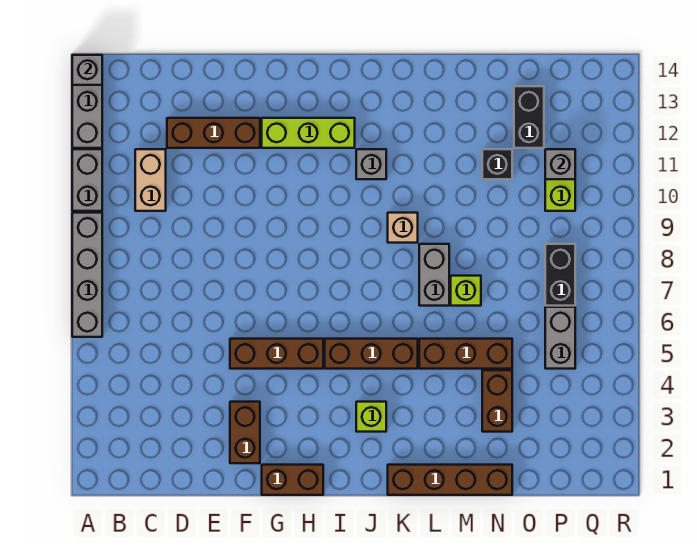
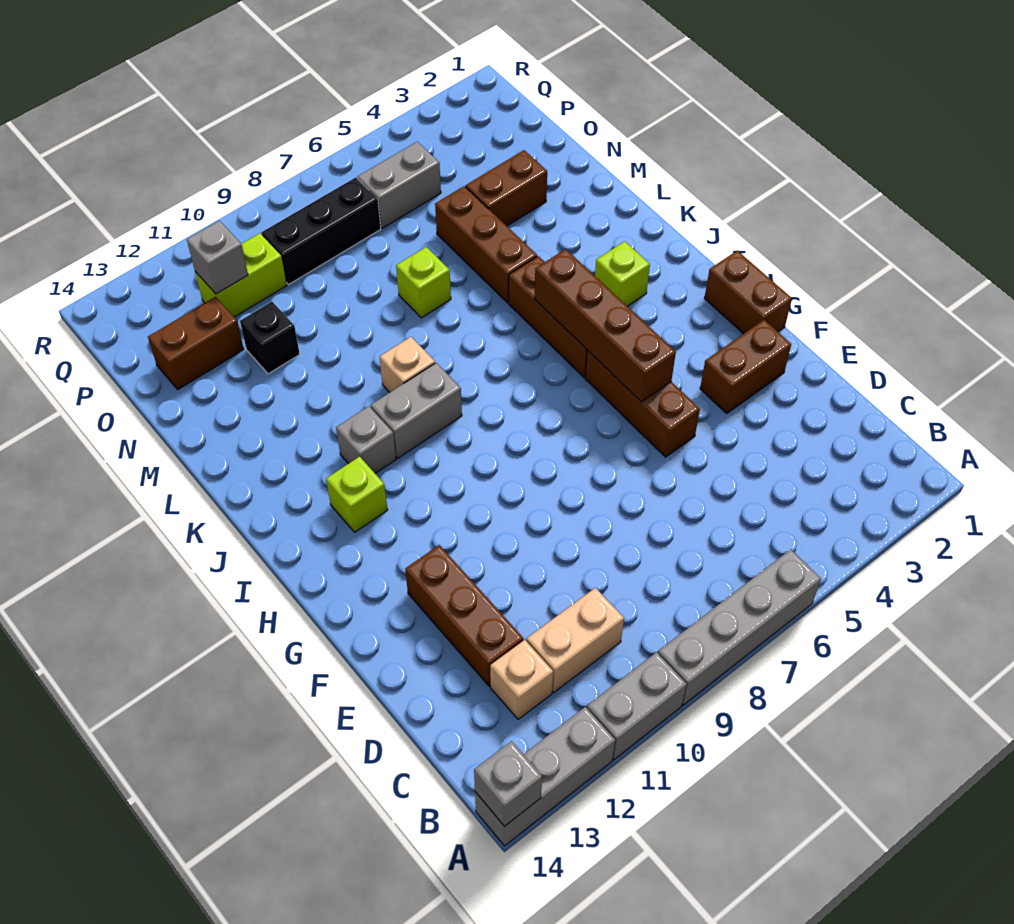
none -> tan 1x1 brick [490,640,553,719]
lime 1x3 brick [262,118,355,148] -> lime 1x1 brick [326,457,387,532]
brown 1x4 brick [388,465,512,495] -> brown 1x4 brick moved to [535,249,676,402]
grey 1x2 brick [419,244,449,306] -> grey 1x2 brick moved to [371,363,462,458]
black 1x2 brick [514,86,544,148] -> brown 1x2 brick [148,297,244,389]
black 1x2 brick [545,244,575,306] -> black 1x3 brick [262,178,381,285]

